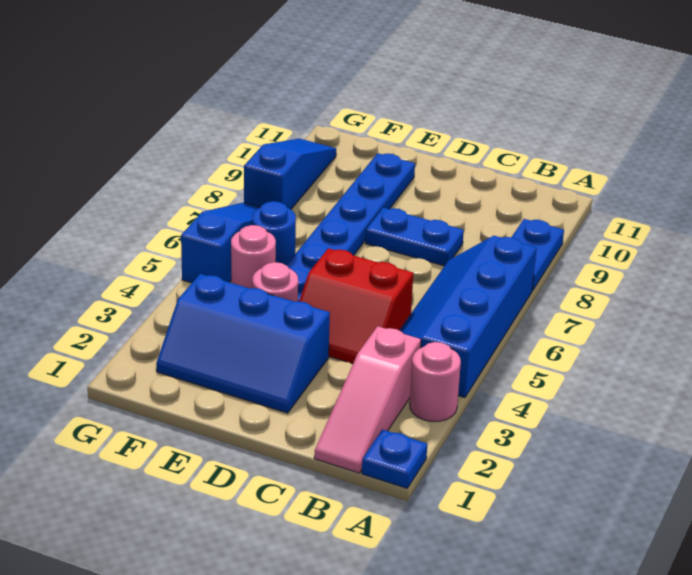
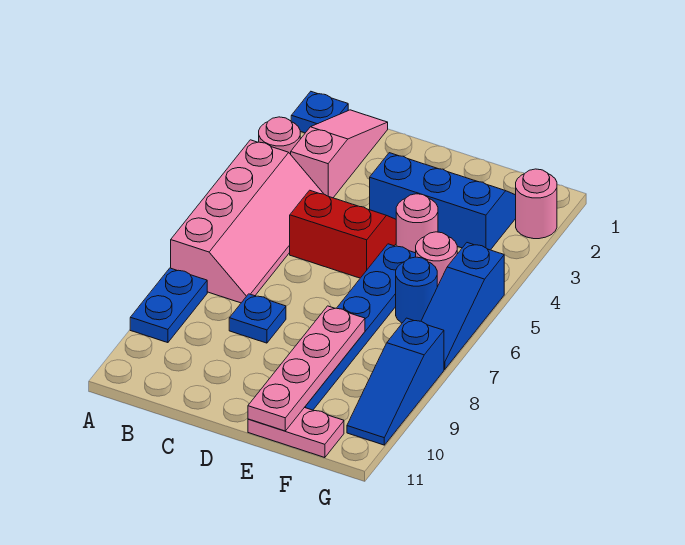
blue 2x4 slope [399,236,537,398] -> pink 2x4 slope [171,140,323,303]
blue 1x2 plate [365,208,464,266] -> blue 1x1 plate [229,294,286,343]
none -> pink 1x4 plate [248,306,365,431]
none -> pink 1x2 plate [248,407,344,458]
none -> pink 1x1 round brick [516,169,557,239]

